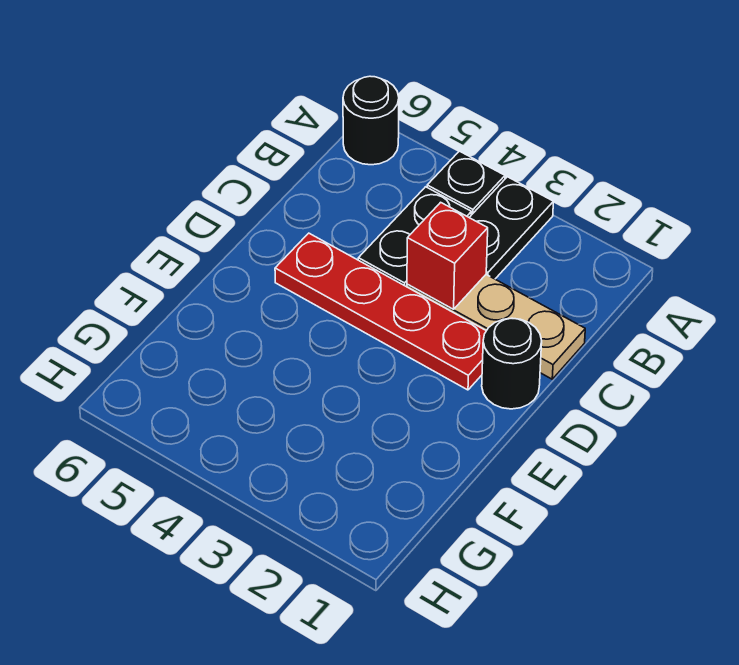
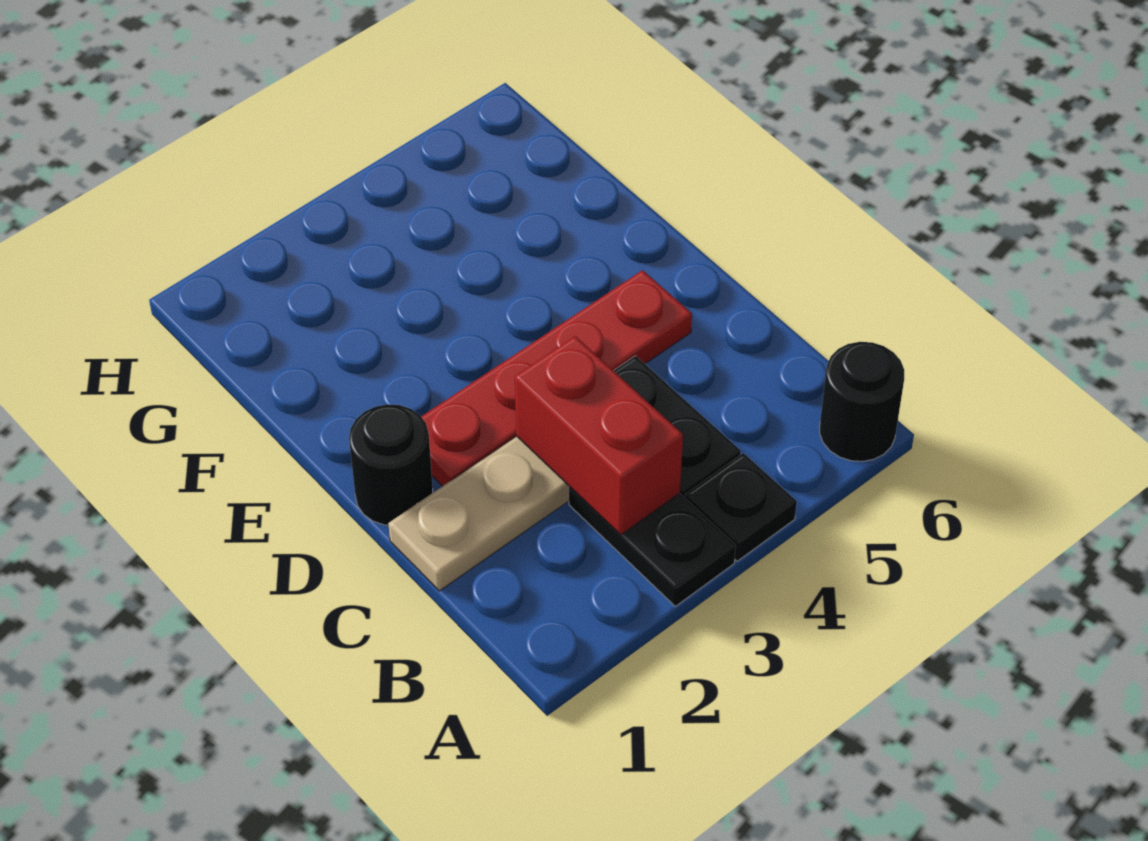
red 1x1 brick [407,202,488,309] -> red 1x2 brick [515,336,683,535]

